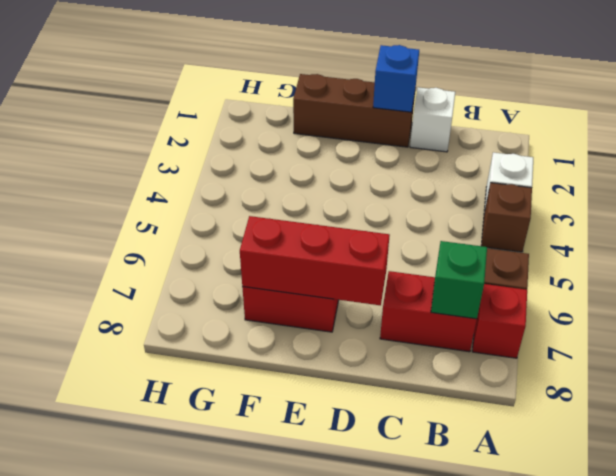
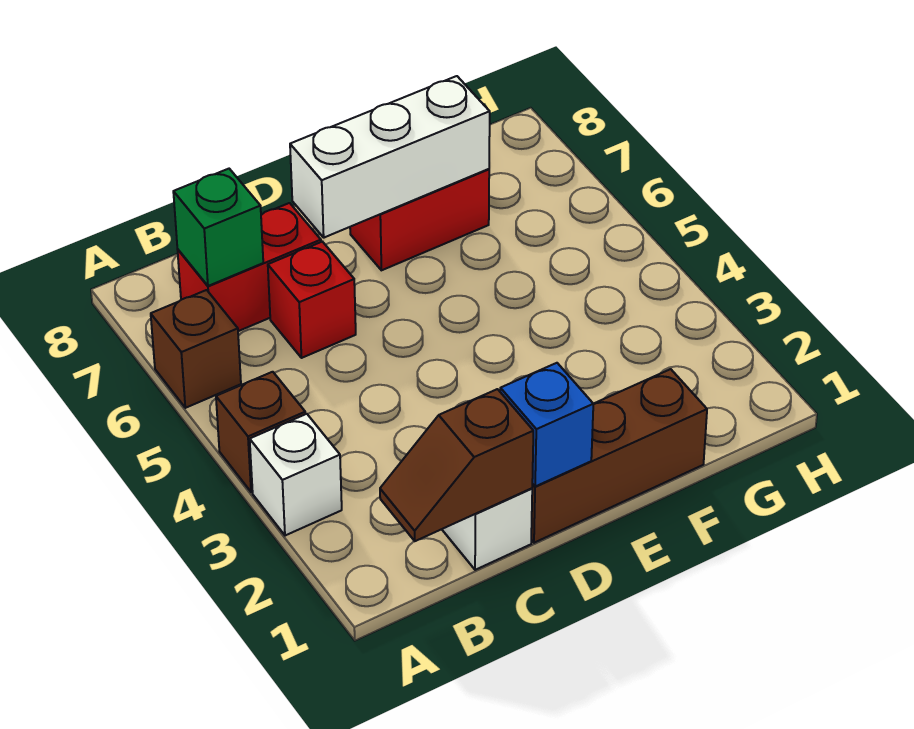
red 1x1 brick [472,284,527,358] -> red 1x1 brick moved to [268,242,356,358]
none -> brown 1x2 slope [380,389,533,541]
red 1x3 brick [240,216,390,305] -> white 1x3 brick [290,76,490,238]

